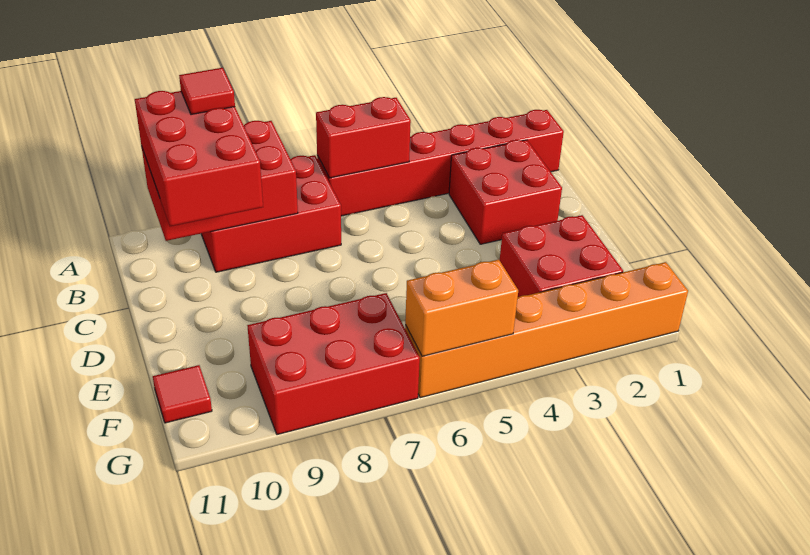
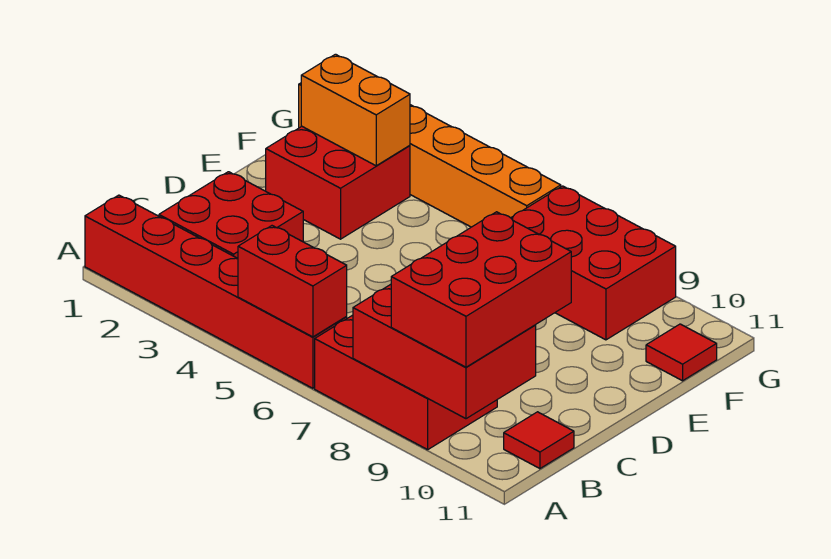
red 1x1 tile [179,68,235,115] -> red 1x1 tile moved to [504,412,574,469]
orange 1x2 brick [405,259,518,356] -> orange 1x2 brick moved to [301,54,410,166]

